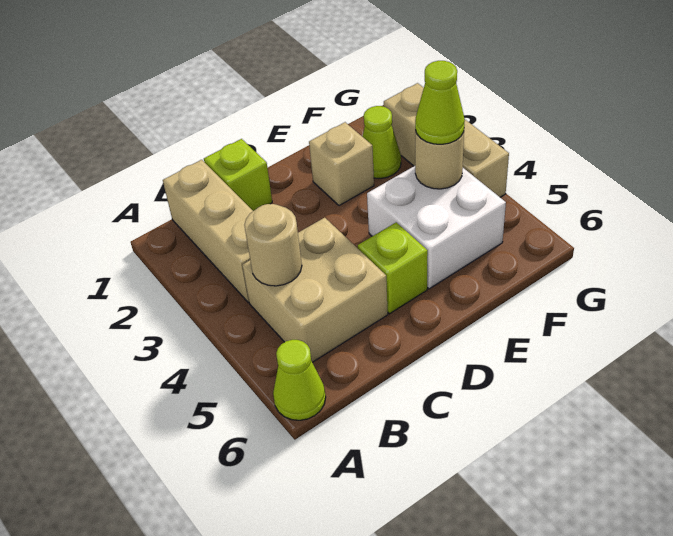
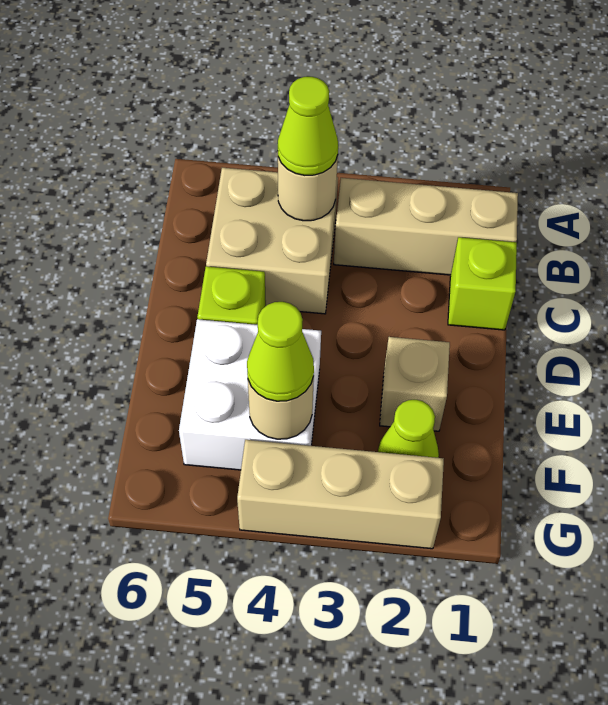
lime 1x1 cone [273,340,326,420] -> lime 1x1 cone moved to [278,77,338,175]

